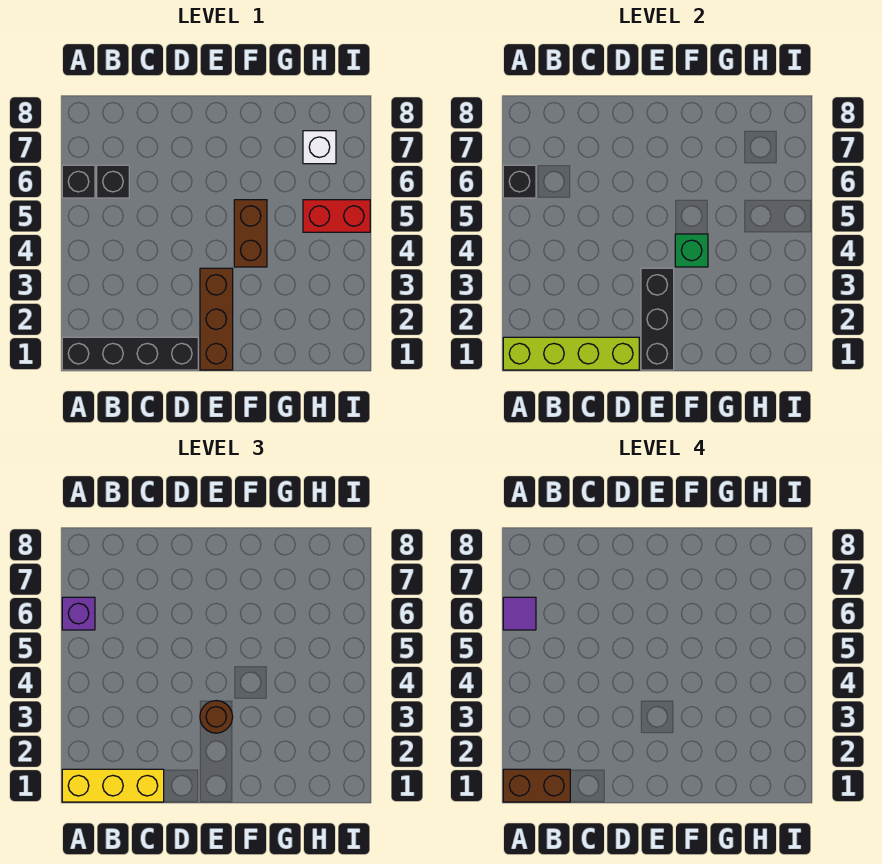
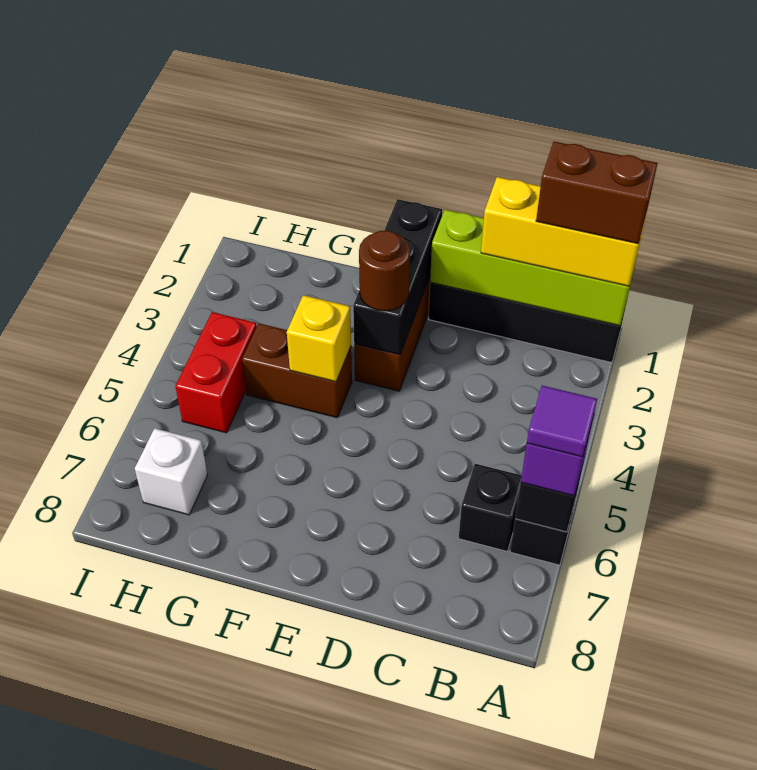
brown 1x2 brick [234,200,267,267] -> brown 1x2 brick turned to [242,323,352,418]
green 1x1 brick [675,234,708,267] -> yellow 1x1 brick [287,295,351,382]
red 1x2 brick [303,200,370,232] -> red 1x2 brick turned to [175,312,257,433]

